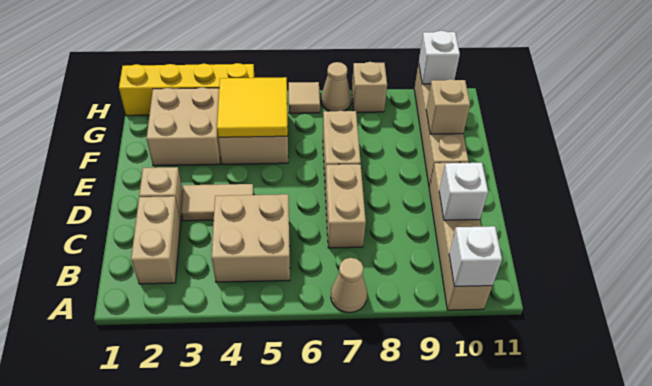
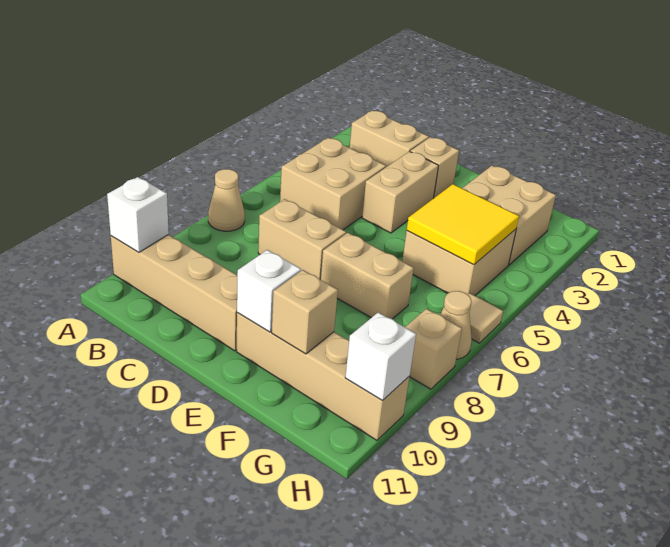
white 1x1 brick [439,163,488,220] -> white 1x1 brick moved to [237,250,301,332]
tan 1x2 tile [181,184,254,221] -> tan 1x2 brick [362,151,439,233]
yellow 1x4 brick [119,63,255,116] -> none

